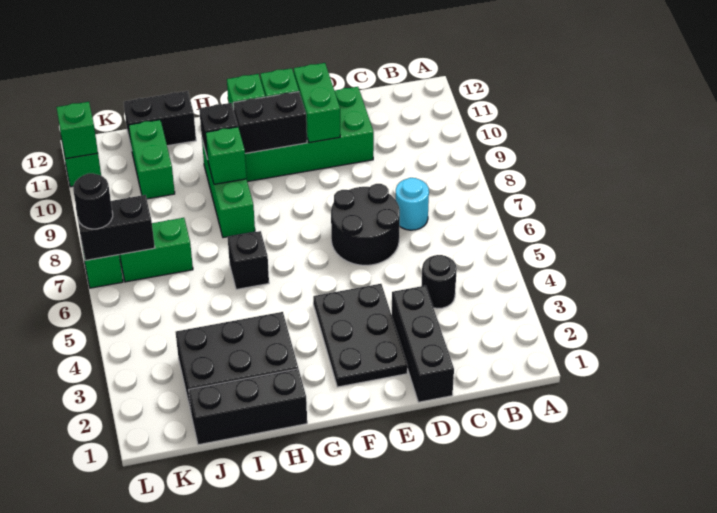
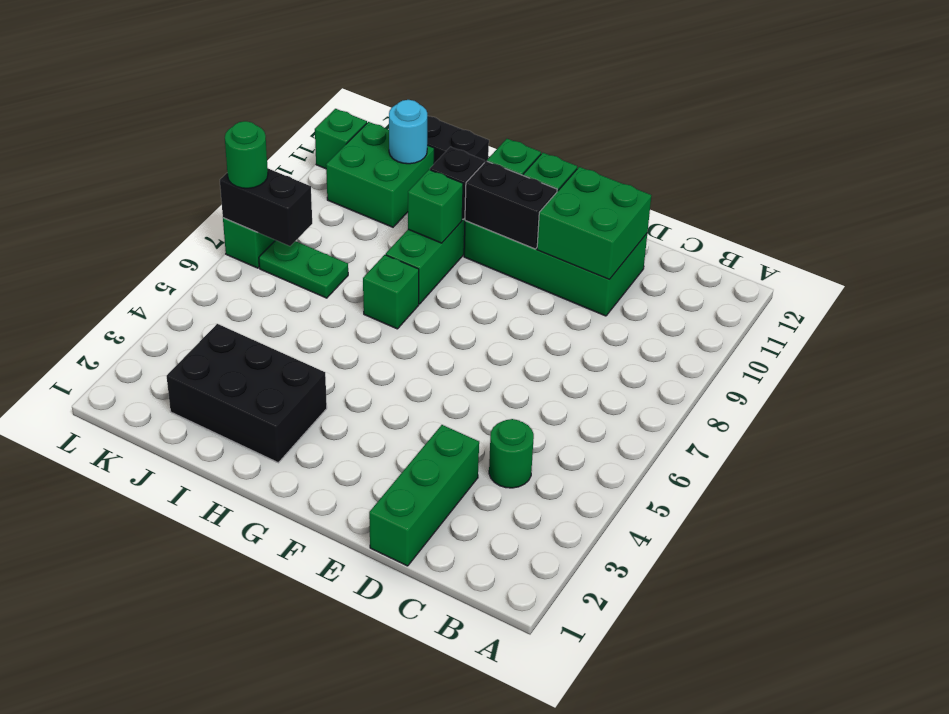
black 1x1 round brick [421,255,457,309] -> green 1x1 round brick [489,419,534,488]
cyan 1x1 round brick [396,178,429,230] -> cyan 1x1 round brick moved to [389,100,427,164]
black 1x3 brick [392,286,454,402] -> green 1x3 brick [369,425,479,566]
black 2x2 round brick [331,184,400,265] -> none
black 2x3 plate [313,284,408,387] -> none
green 1x2 brick [294,63,340,143] -> green 2x2 brick [537,167,651,280]
black 1x3 brick [189,369,307,445] -> none
black 1x1 brick [228,231,269,290] -> none
green 1x2 brick [119,218,193,282] -> green 1x2 plate [259,240,348,298]
green 1x2 brick [129,120,175,199] -> green 2x2 brick [326,122,434,227]
black 1x1 round brick [73,173,113,229] -> green 1x1 round brick [225,121,268,188]
green 1x1 brick [56,102,98,159] -> green 1x1 brick moved to [363,255,419,329]

